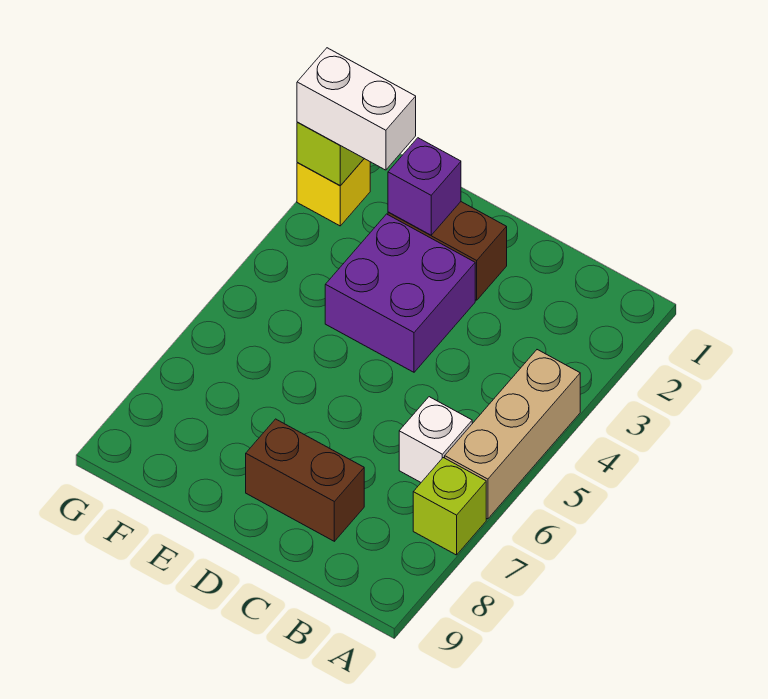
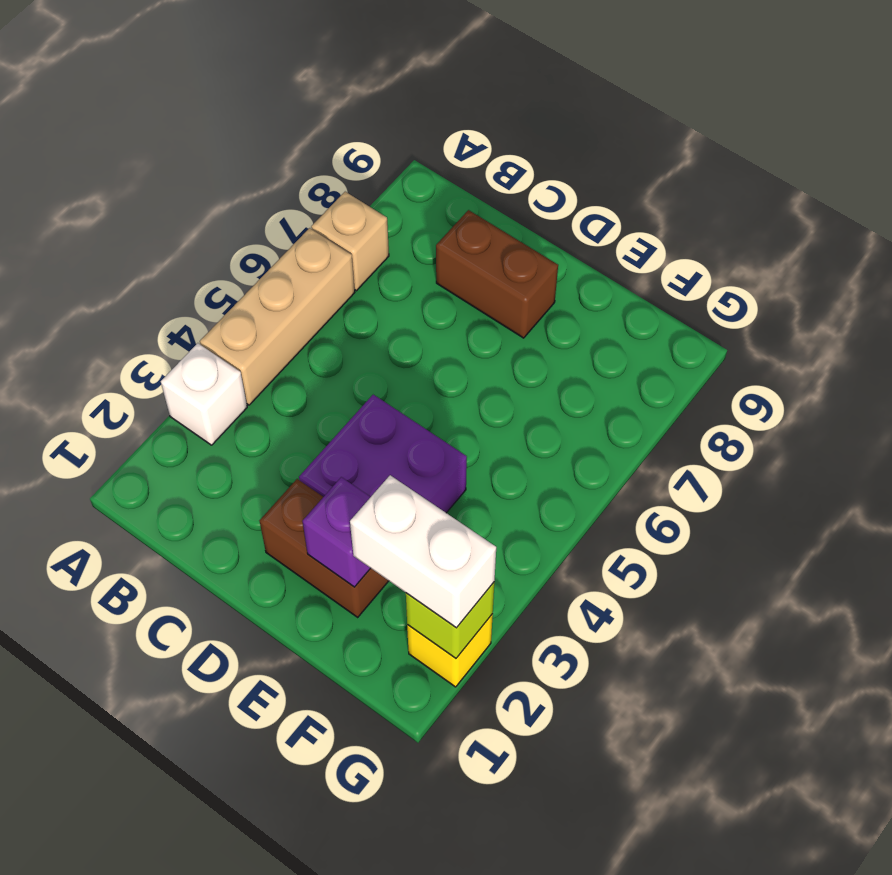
lime 1x1 brick [413,458,486,555] -> tan 1x1 brick [311,192,389,291]
white 1x1 brick [399,397,472,482] -> white 1x1 brick moved to [161,343,247,445]

